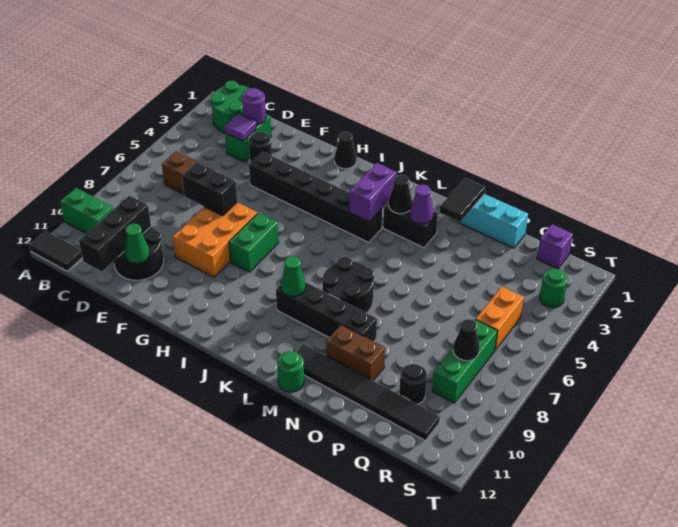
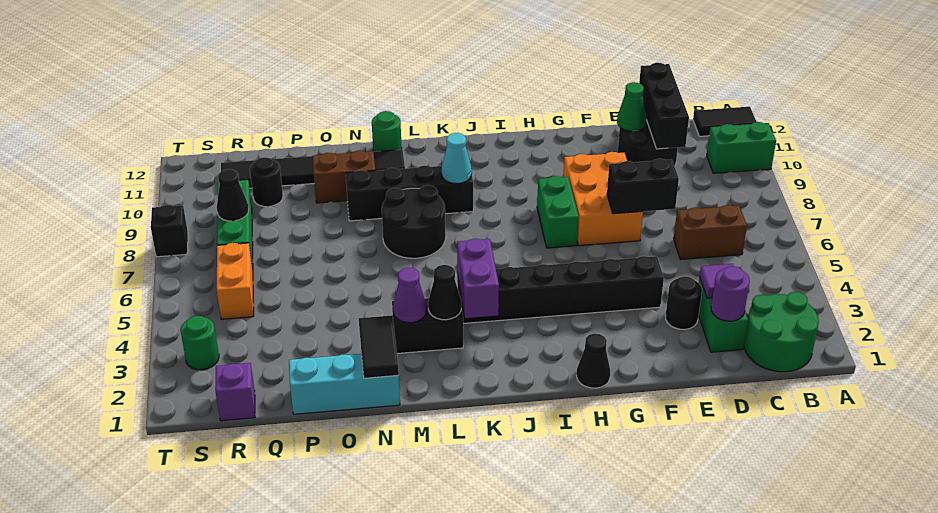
green 1x1 cone [281,256,306,296] -> cyan 1x1 cone [441,133,472,183]
none -> black 1x1 brick [151,205,188,257]

